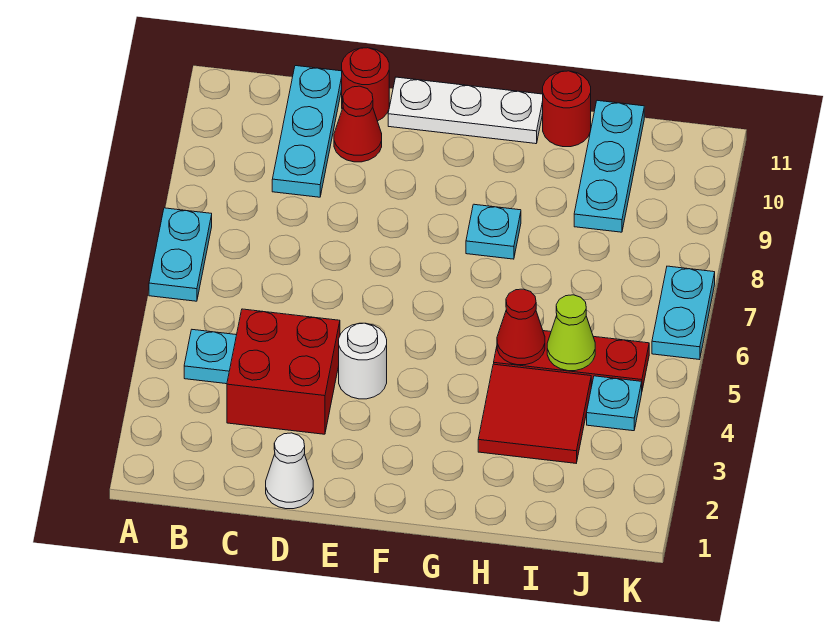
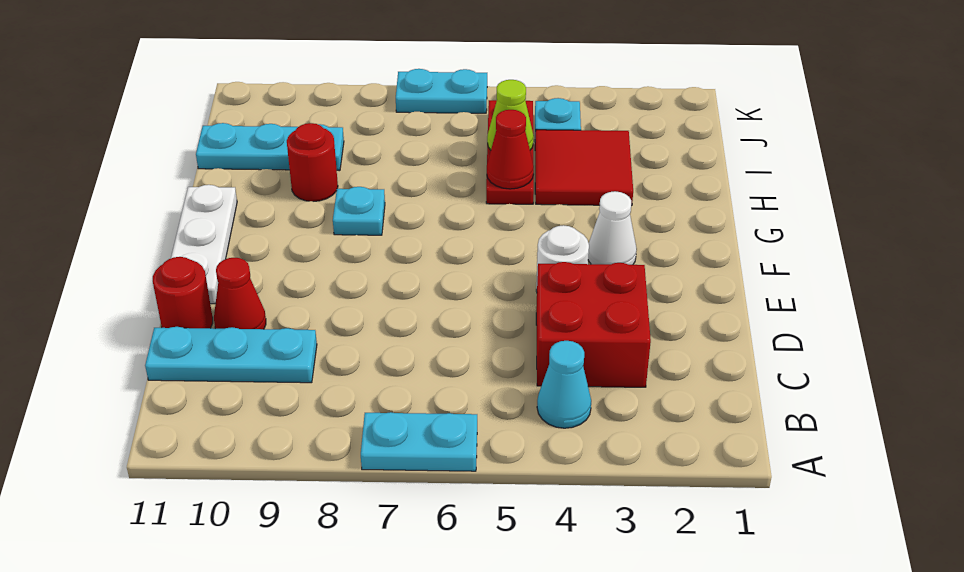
cyan 1x1 plate [184,330,236,384] -> cyan 1x1 cone [537,341,591,428]
white 1x1 cone [266,433,313,509] -> white 1x1 cone moved to [588,191,637,265]
red 1x1 round brick [543,71,591,147] -> red 1x1 round brick moved to [287,123,338,202]

